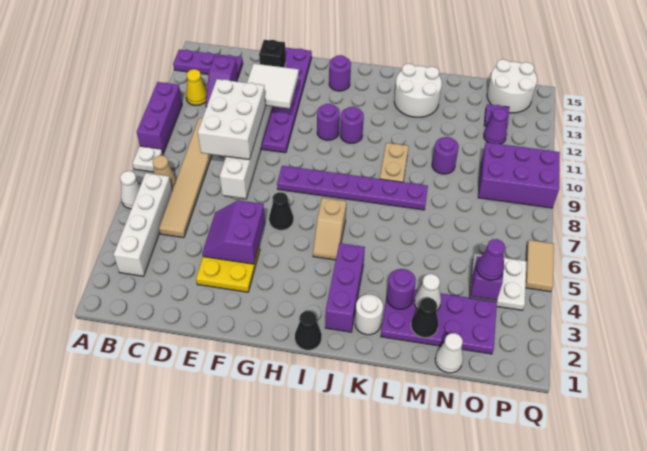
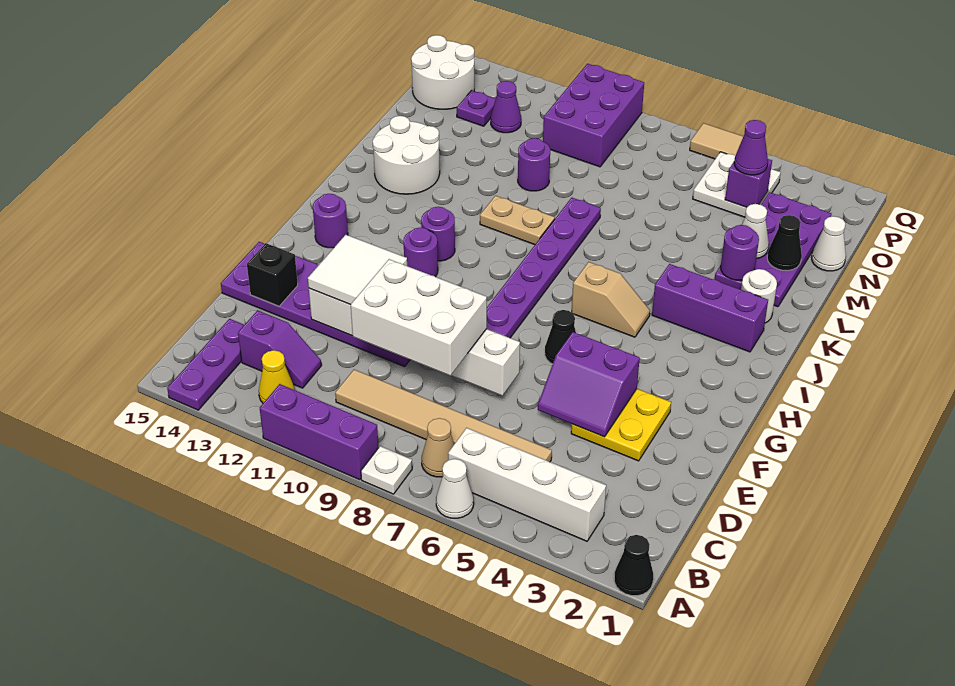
black 1x1 cone [295,311,322,350] -> black 1x1 cone moved to [614,535,653,596]

